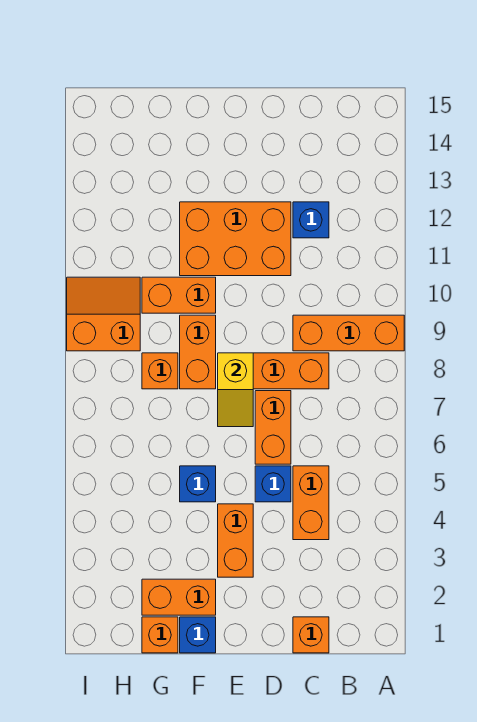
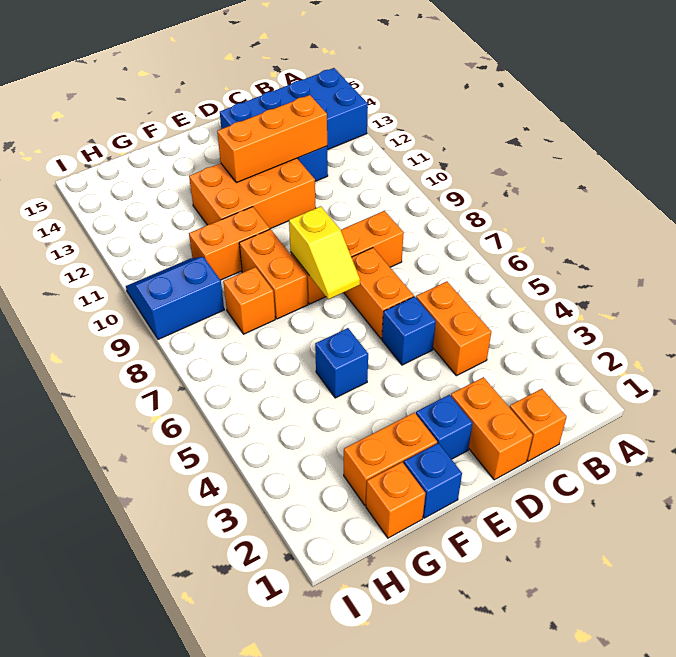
orange 1x3 brick [293,315,404,351] -> orange 1x3 brick moved to [217,95,327,183]
none -> blue 2x4 brick [220,68,368,150]
none -> blue 1x1 brick [416,395,473,459]
orange 1x2 brick [218,504,253,577] -> orange 1x2 brick moved to [451,377,533,480]
orange 2x2 slope [67,277,140,351] -> blue 2x2 slope [126,257,224,339]

